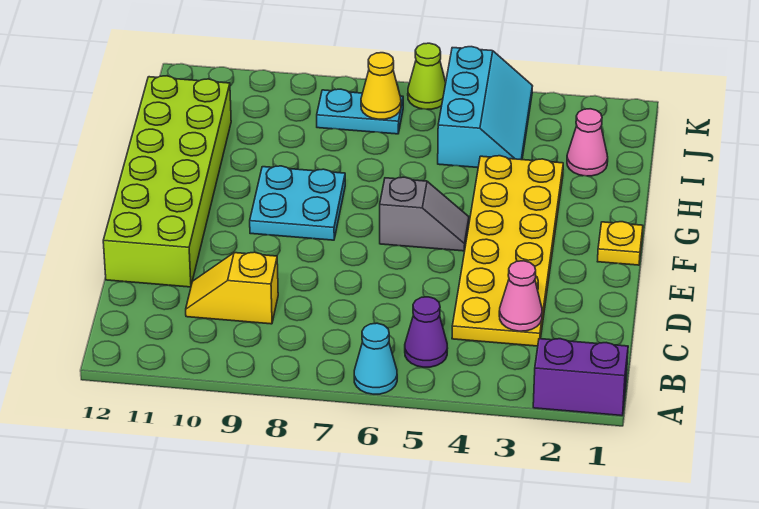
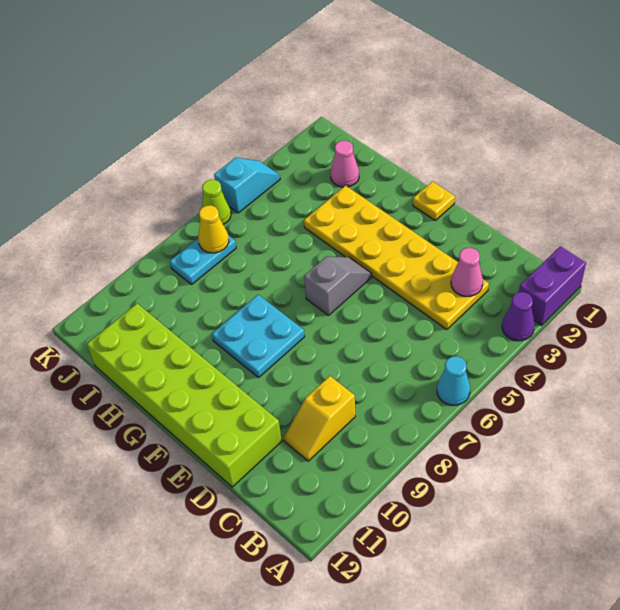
purple 1x1 cone [405,297,447,367] -> purple 1x1 cone moved to [502,292,535,341]
cyan 2x3 slope [438,47,532,168] -> cyan 1x2 slope [214,158,280,213]

